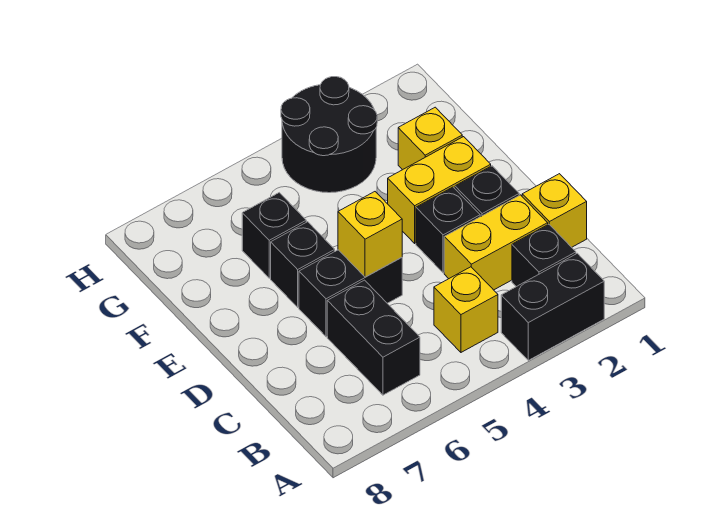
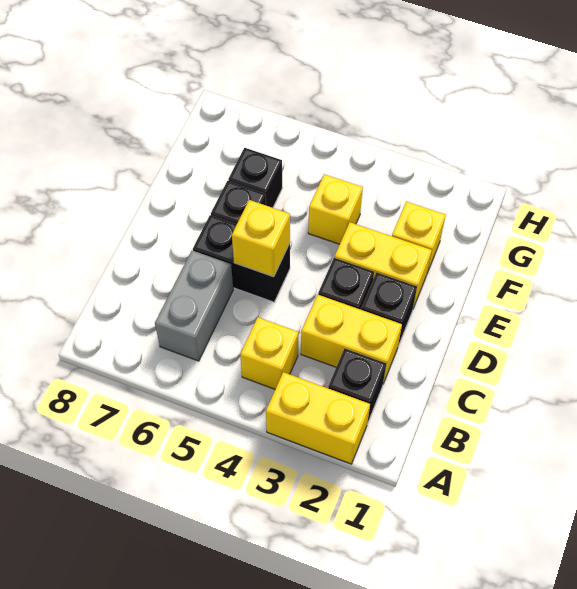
black 1x2 brick [501,253,604,360] -> yellow 1x2 brick [266,372,370,464]
black 1x2 brick [327,280,420,395] -> grey 1x2 brick [155,250,233,361]
yellow 1x1 brick [522,174,587,247] -> yellow 1x1 brick moved to [308,174,363,244]
black 2x2 round brick [281,77,377,193] -> none

